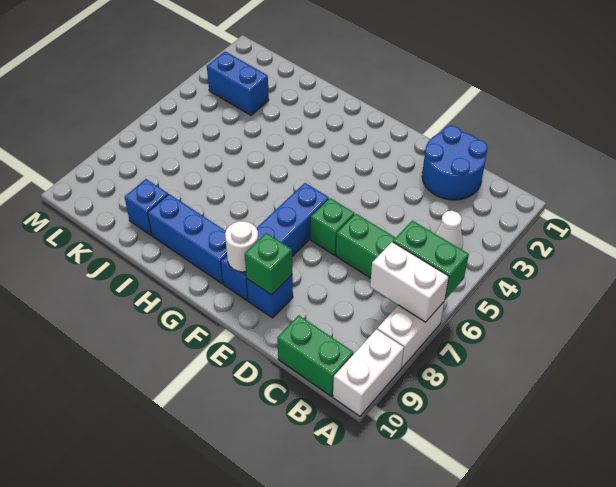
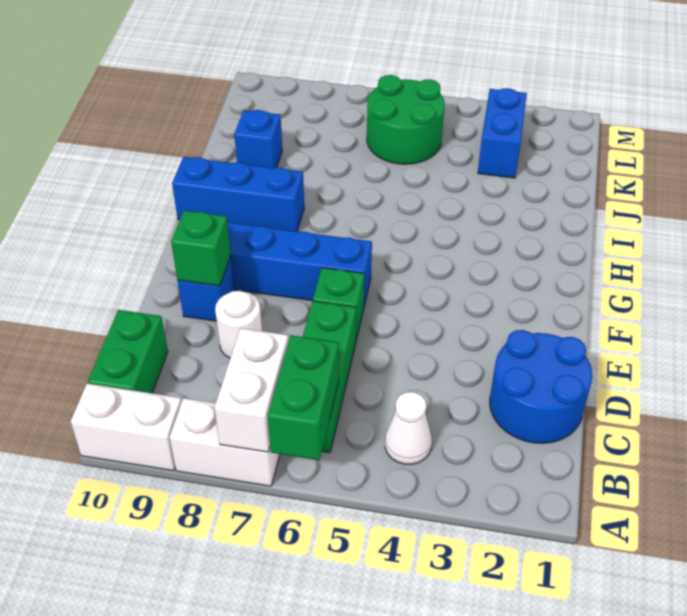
white 1x1 round brick [225,221,258,272] -> white 1x1 round brick moved to [215,291,262,358]
blue 1x3 brick [148,194,227,284] -> blue 1x3 brick turned to [172,157,304,231]
none -> green 2x2 round brick [367,75,445,164]

